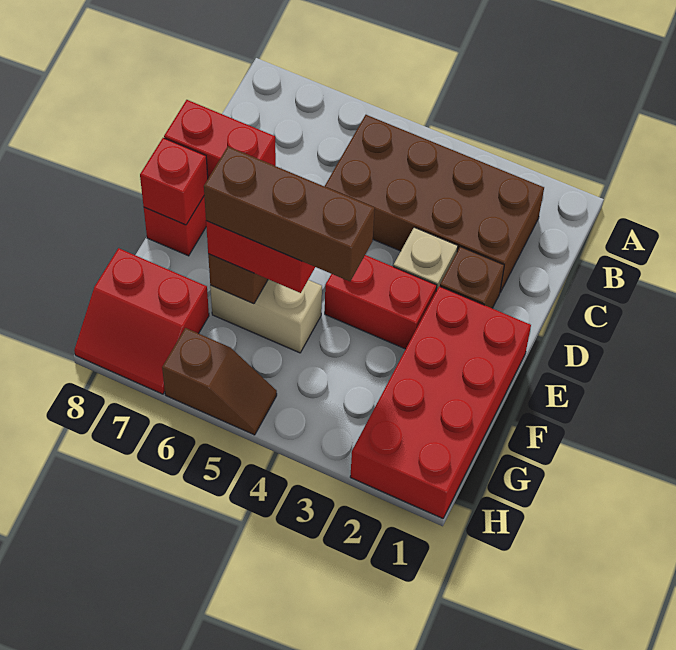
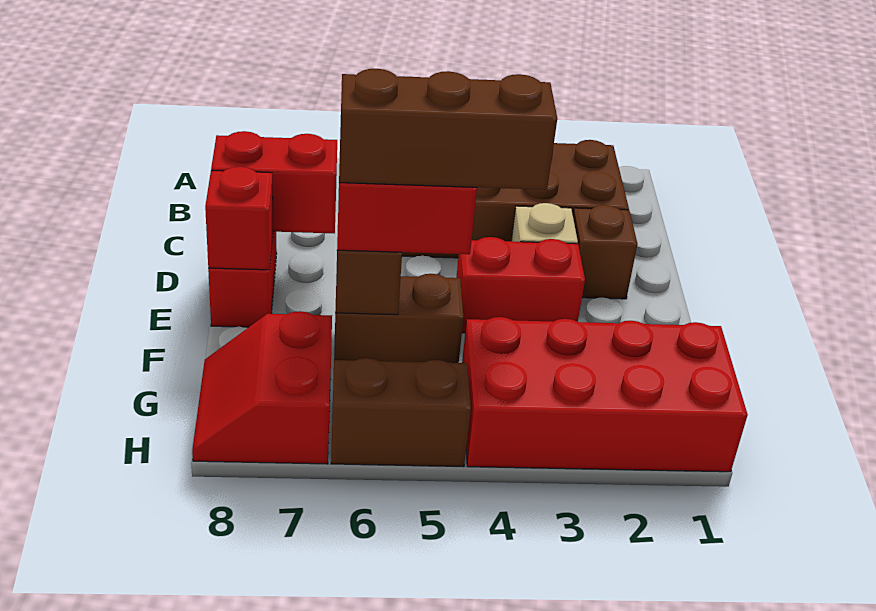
red 2x4 brick [350,286,531,518] -> red 2x4 brick turned to [462,317,748,472]
tan 1x2 brick [210,279,322,353] -> brown 1x2 brick [334,274,463,363]
red 2x2 slope [74,248,209,394] -> red 2x2 slope turned to [192,311,332,464]
brown 1x2 slope [162,328,277,435] -> brown 1x2 brick [331,358,471,467]

